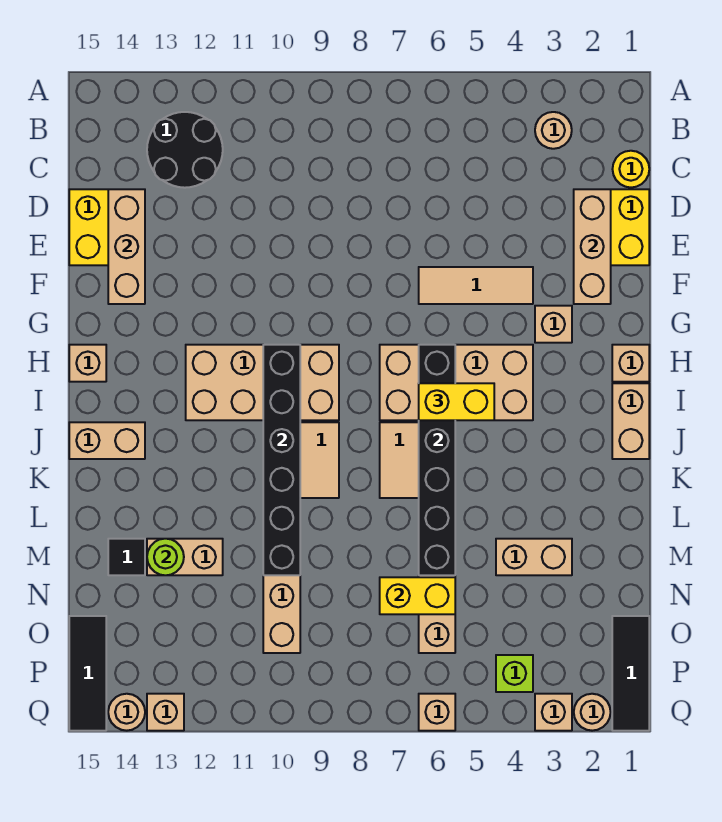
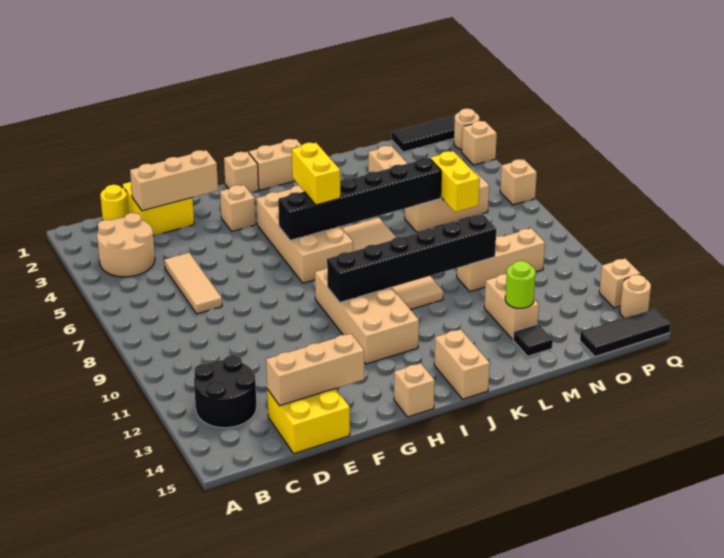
tan 1x1 round brick [535,112,572,149] -> tan 2x2 round brick [97,213,155,277]
tan 1x3 tile [419,267,533,304] -> tan 1x3 tile moved to [164,253,222,314]
lime 1x1 brick [496,655,533,692] -> none

